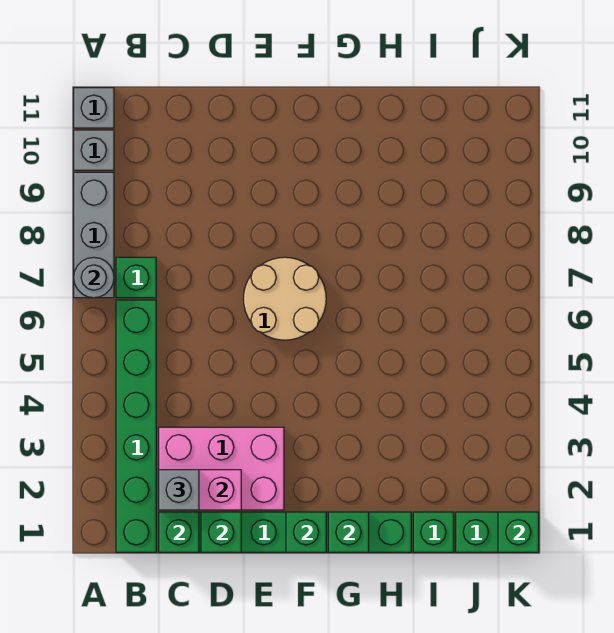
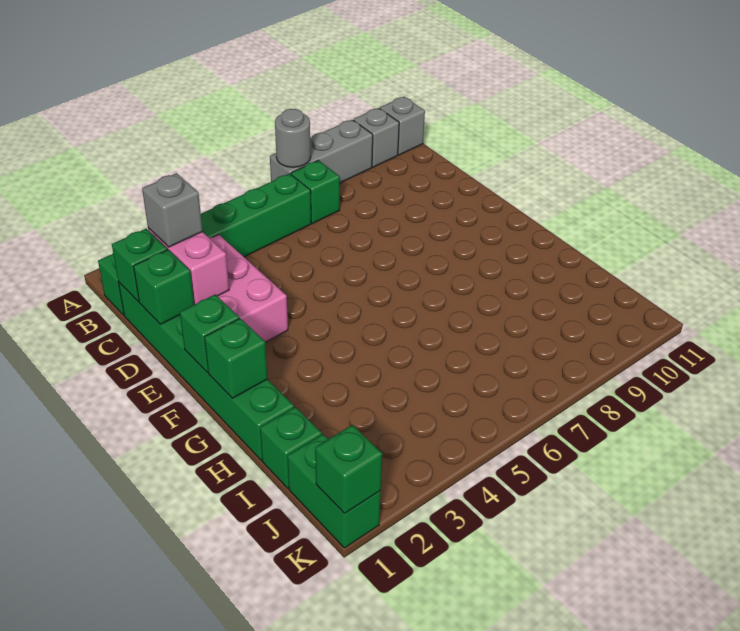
tan 2x2 round brick [243,257,326,340] -> none

